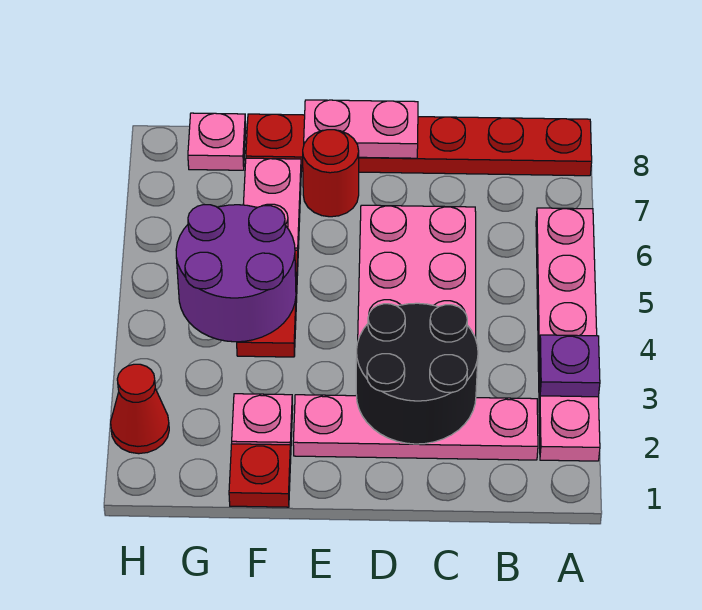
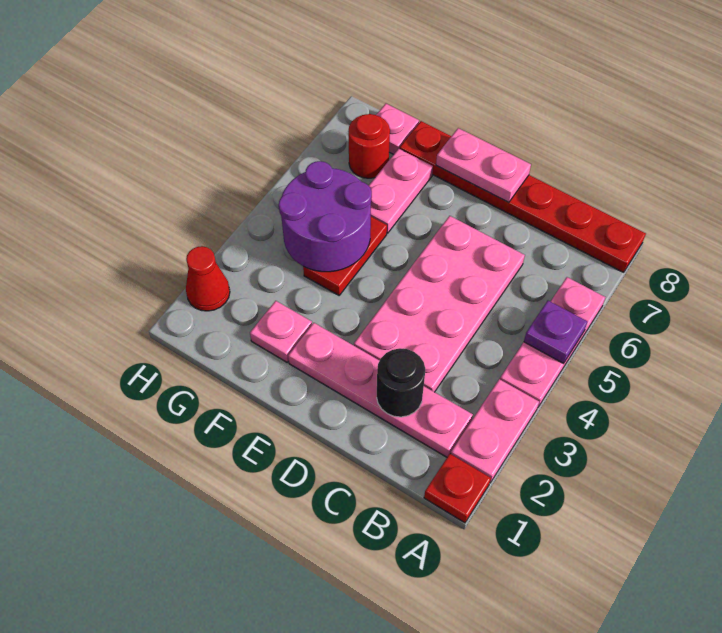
purple 1x1 plate [539,335,600,397] -> purple 1x1 plate moved to [524,301,587,364]
black 2x2 round brick [356,303,478,444] -> black 1x1 round brick [377,348,425,417]
red 1x1 round brick [303,130,359,217] -> red 1x1 round brick moved to [349,114,390,178]
red 1x1 plate [229,444,291,507] -> red 1x1 plate moved to [424,454,491,523]

